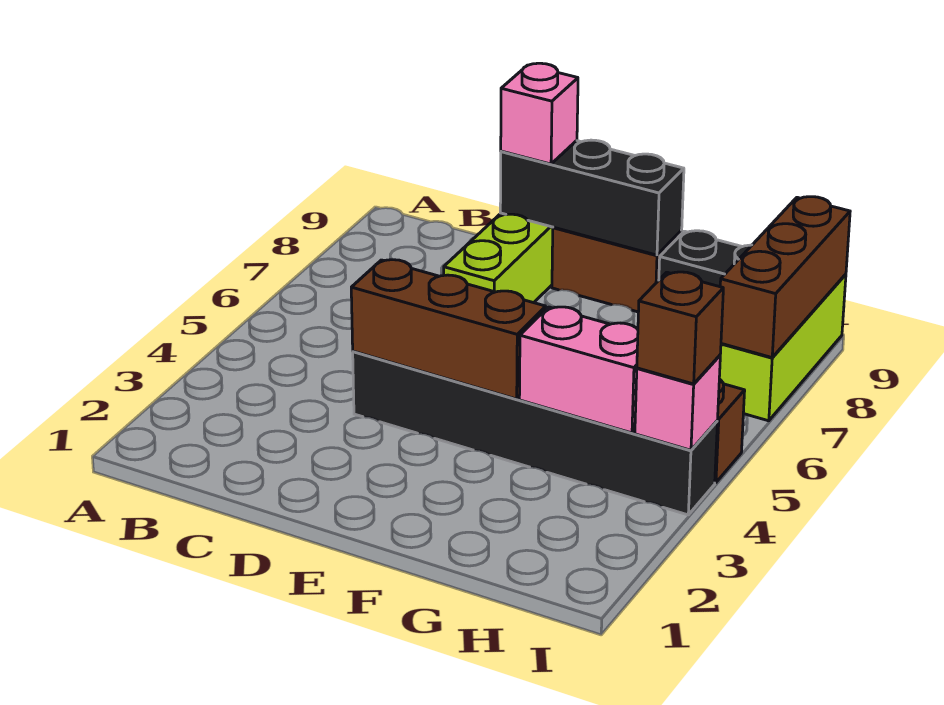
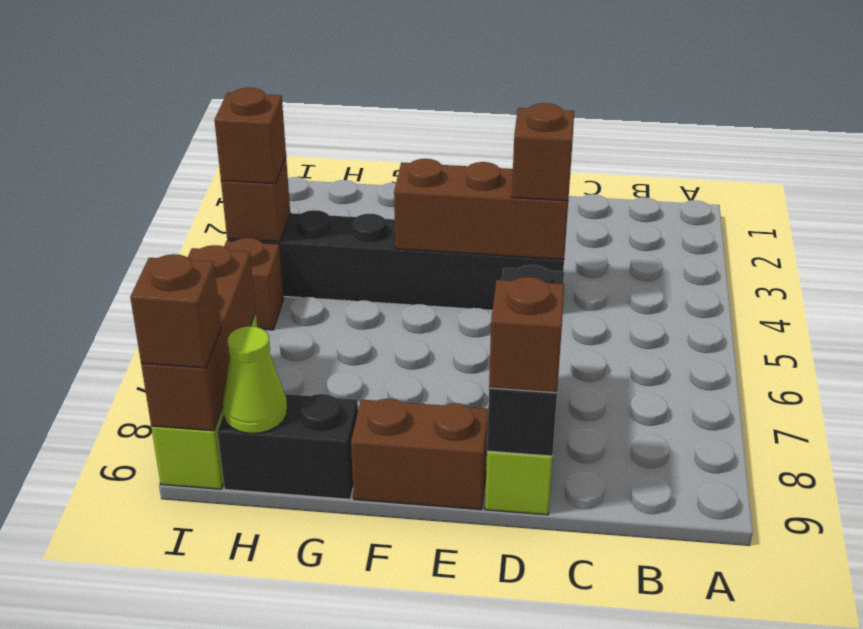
none -> brown 1x1 brick [512,103,574,201]
black 1x3 brick [500,140,684,255] -> black 1x3 brick turned to [487,265,564,456]
pink 1x1 brick [501,63,578,164] -> brown 1x1 brick [489,277,564,393]
pink 1x2 brick [519,307,638,433] -> none
none -> lime 1x1 cone [222,326,287,433]
pink 1x1 brick [635,355,720,450] -> brown 1x1 brick [221,157,290,242]
none -> brown 1x1 brick [130,254,221,368]

